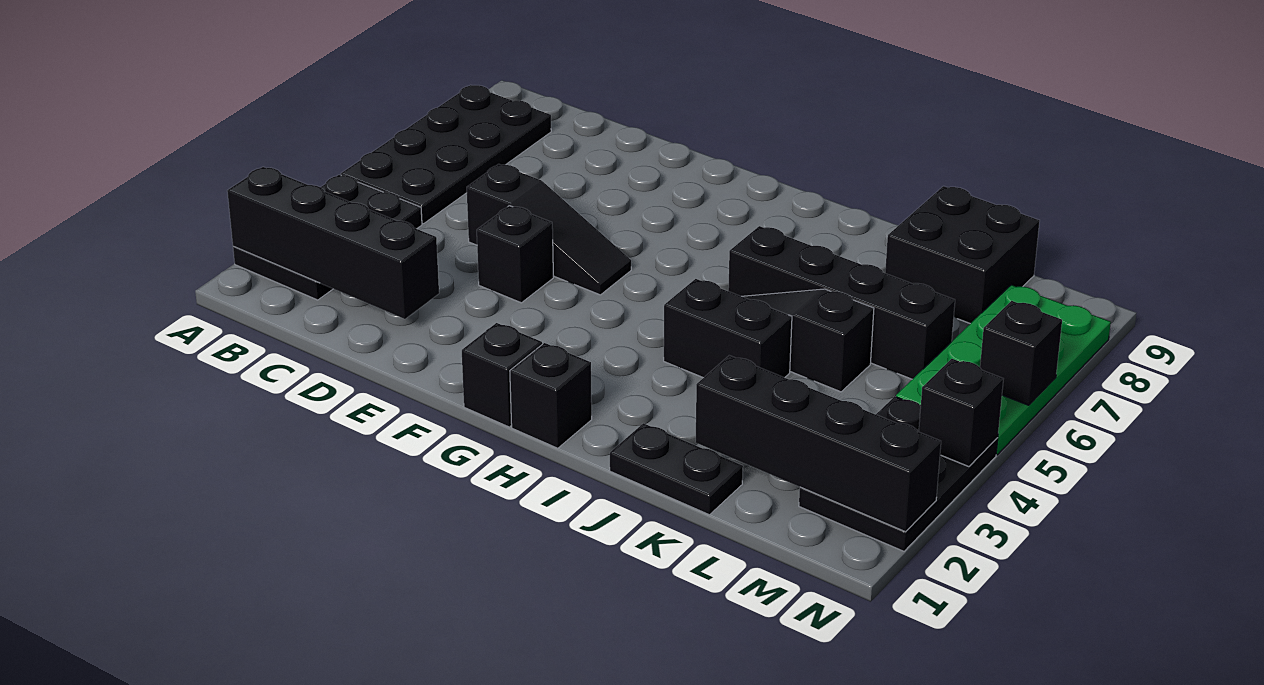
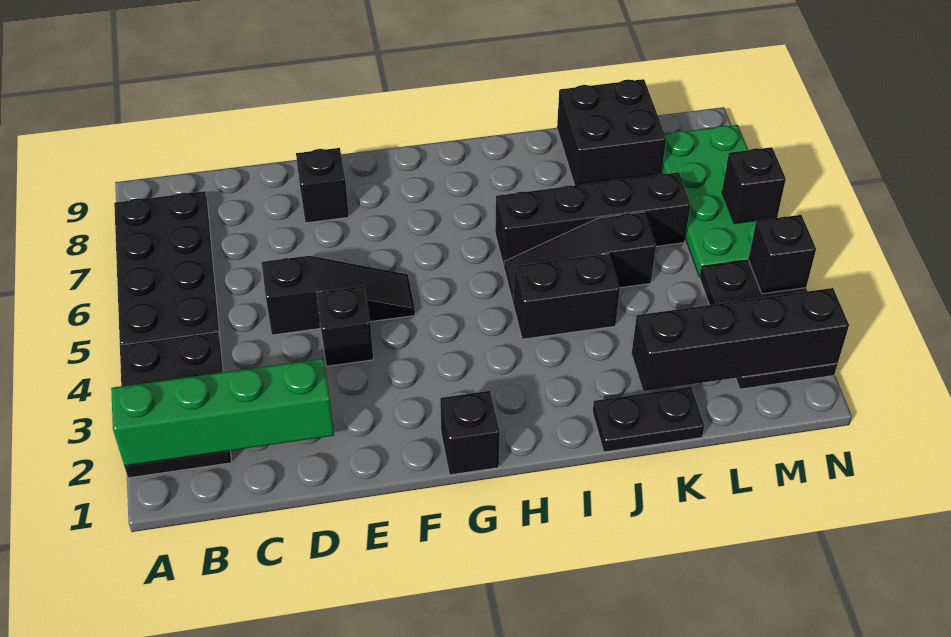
black 1x4 brick [227,167,439,319] -> green 1x4 brick [111,358,334,466]
black 1x1 brick [510,343,592,448] -> black 1x1 brick moved to [296,148,349,223]

